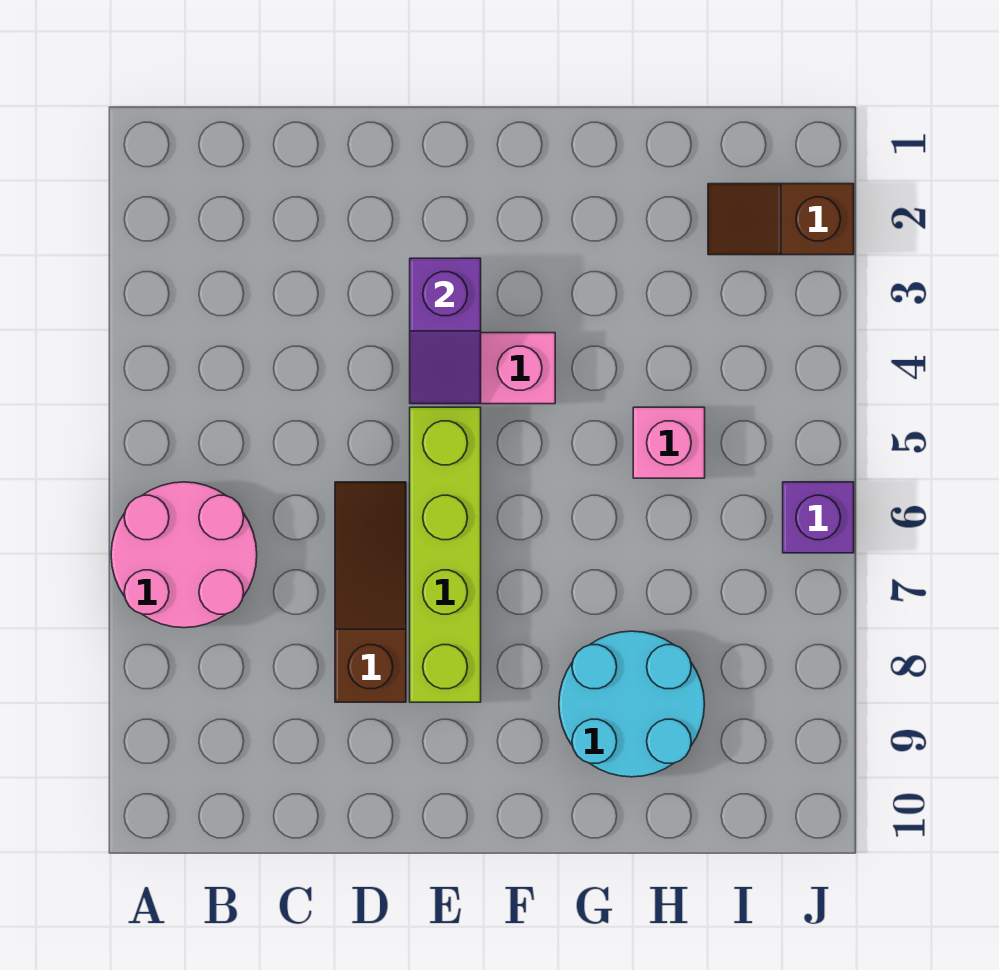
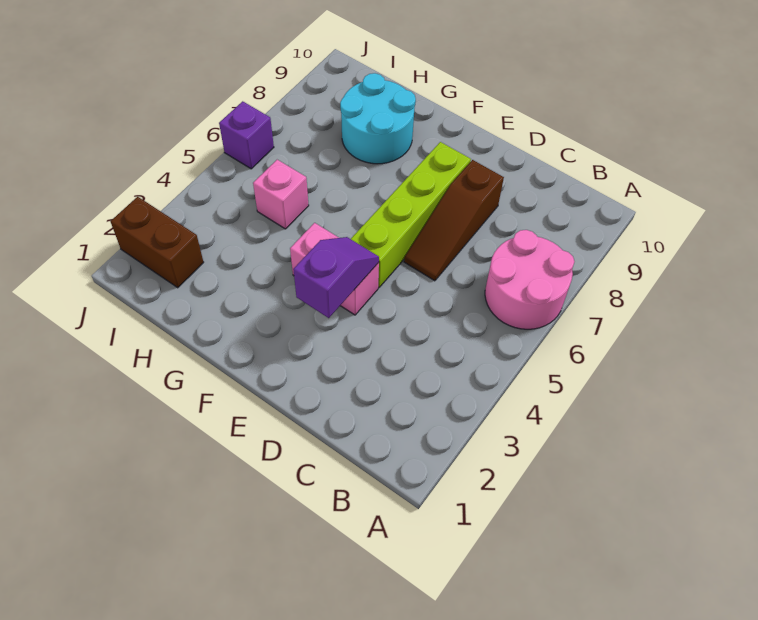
brown 1x2 slope [708,184,854,255] -> brown 1x2 brick [111,197,204,288]

